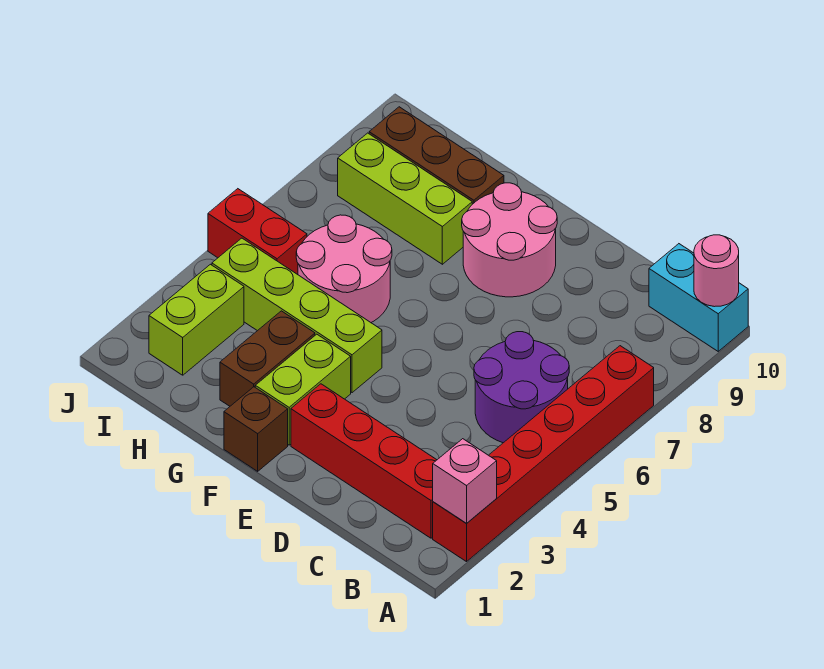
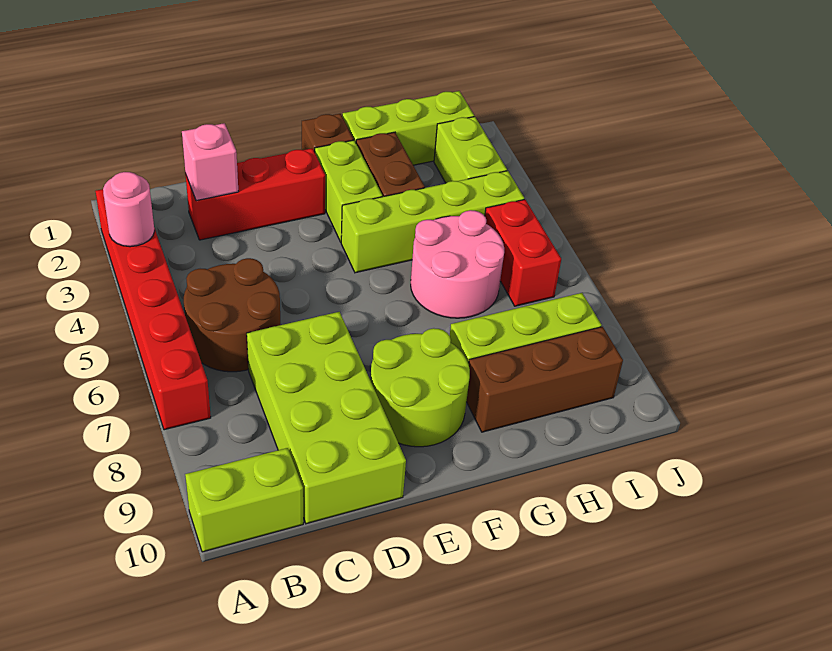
pink 1x1 brick [433,439,497,524] -> pink 1x1 brick moved to [182,123,238,201]
cyan 1x2 brick [649,244,748,351] -> lime 1x2 brick [185,448,303,552]
pink 1x1 round brick [694,235,739,307] -> pink 1x1 round brick moved to [103,172,155,247]
red 1x4 brick [291,384,436,538] -> red 1x3 brick [186,148,325,240]
purple 2x2 round brick [474,332,569,443] -> brown 2x2 round brick [184,258,280,372]
none -> lime 2x4 brick [247,312,406,524]
pink 2x2 round brick [462,183,557,297] -> lime 2x2 round brick [370,328,470,447]
none -> lime 1x3 brick [342,91,474,165]
red 1x2 brick [208,189,307,275] -> red 1x2 brick turned to [485,199,561,306]

